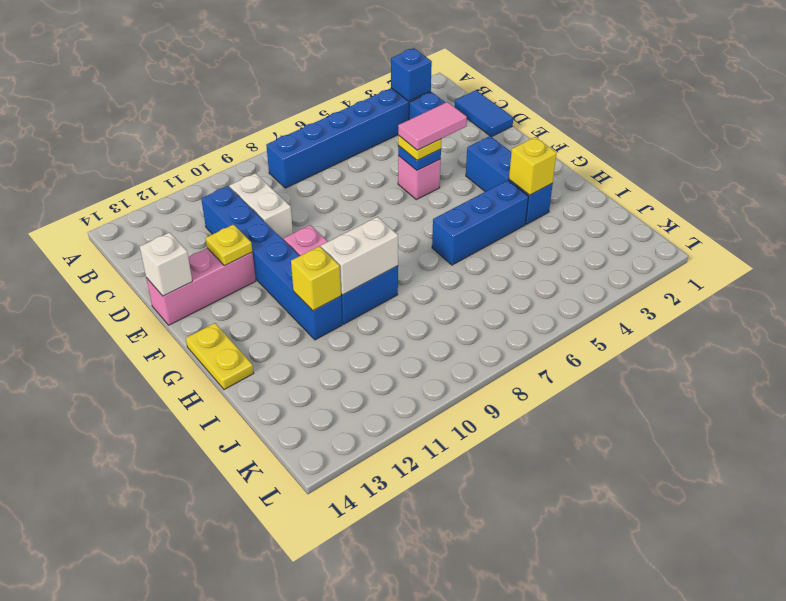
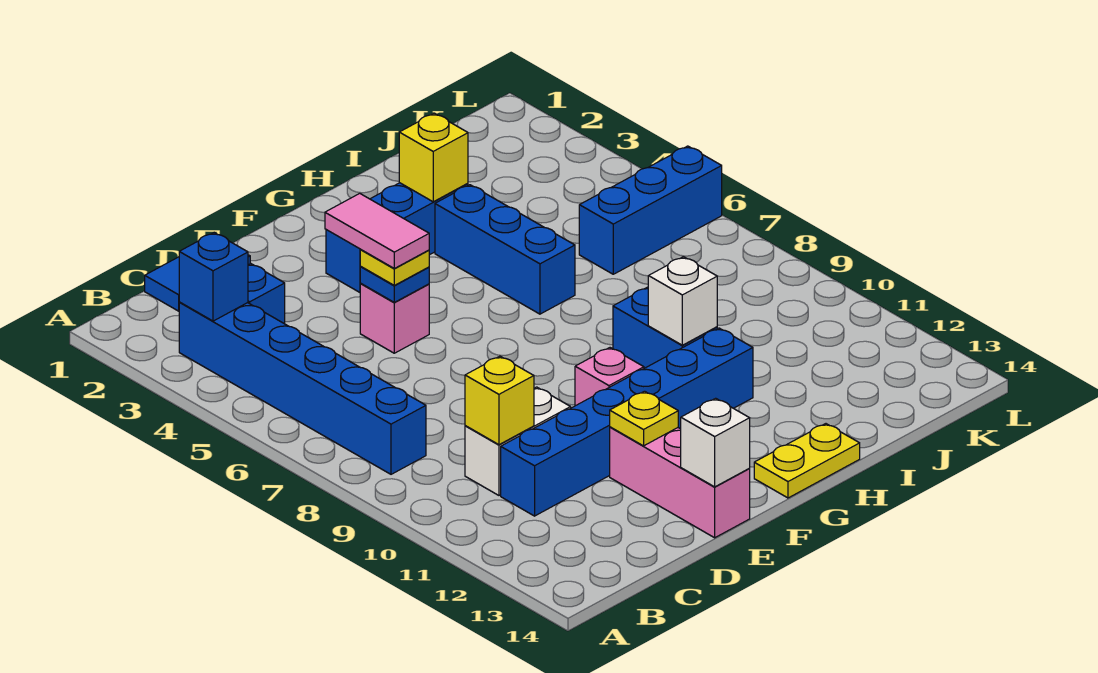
white 1x2 brick [321,217,398,295] -> white 1x1 brick [648,257,717,345]
yellow 1x1 brick [291,246,341,311] -> yellow 1x1 brick moved to [465,356,534,445]
none -> blue 1x3 brick [579,146,722,274]

